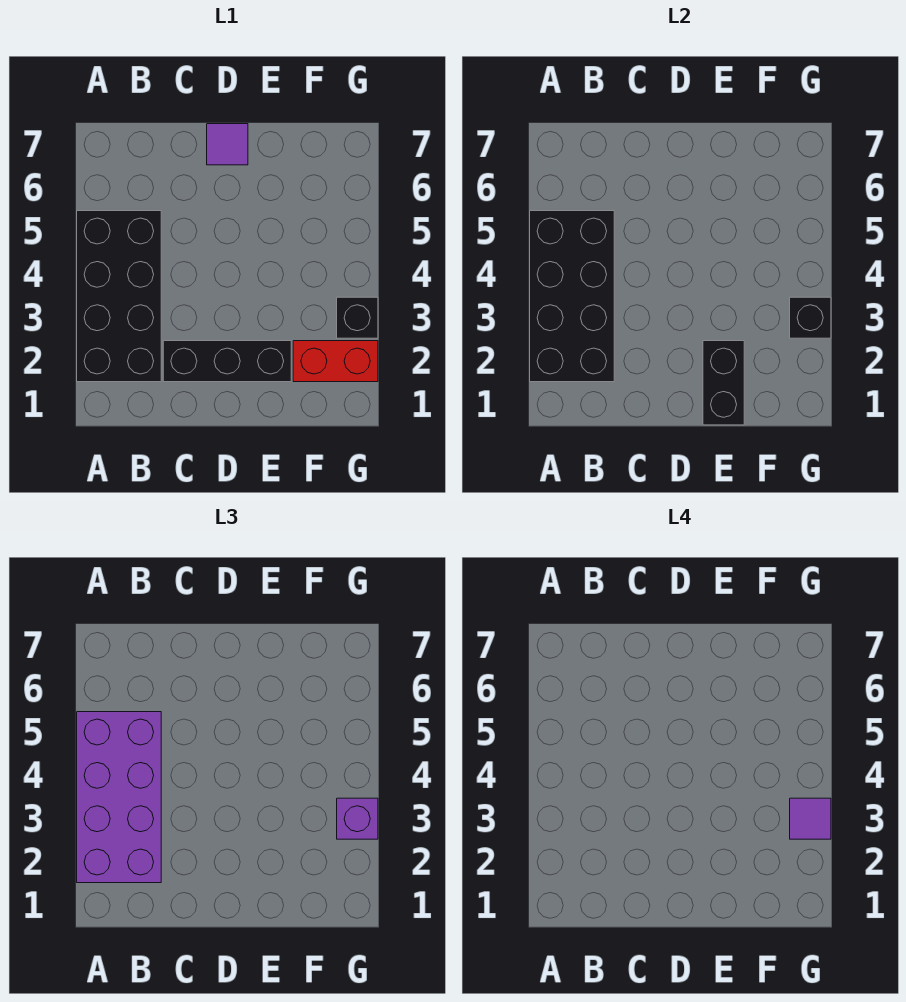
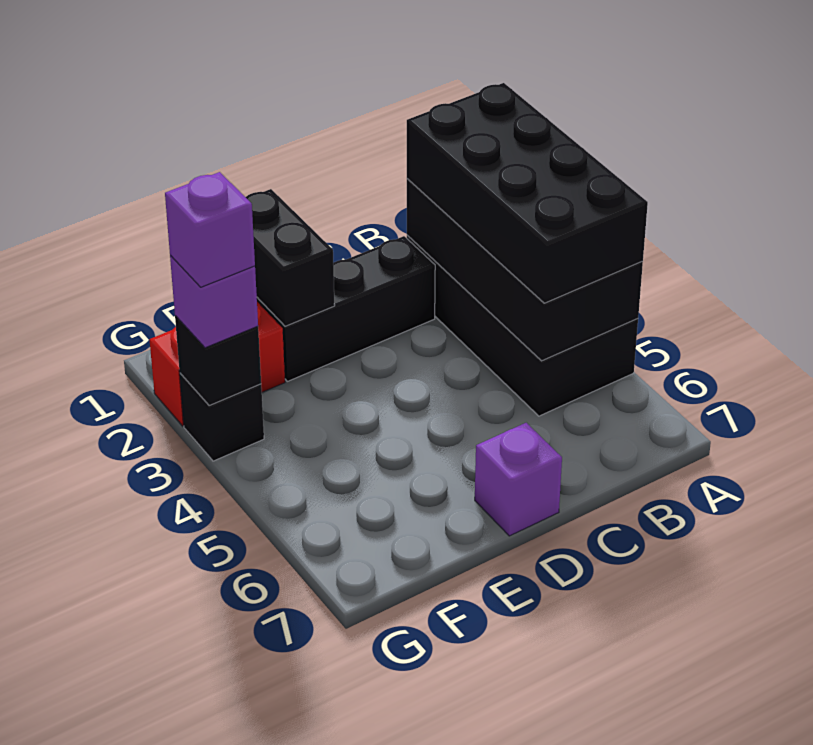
purple 2x4 brick [77,712,161,883] -> black 2x4 brick [407,83,648,303]
purple 1x1 tile [207,124,248,165] -> purple 1x1 brick [475,423,562,536]
purple 1x1 tile [790,798,831,839] -> purple 1x1 brick [165,172,255,287]

